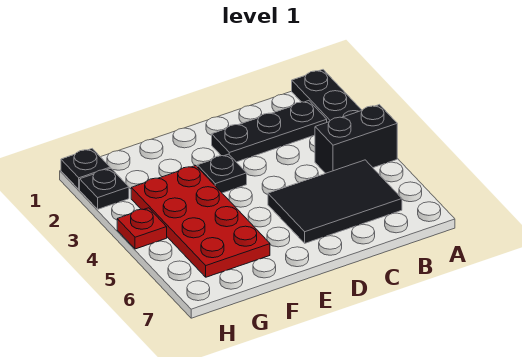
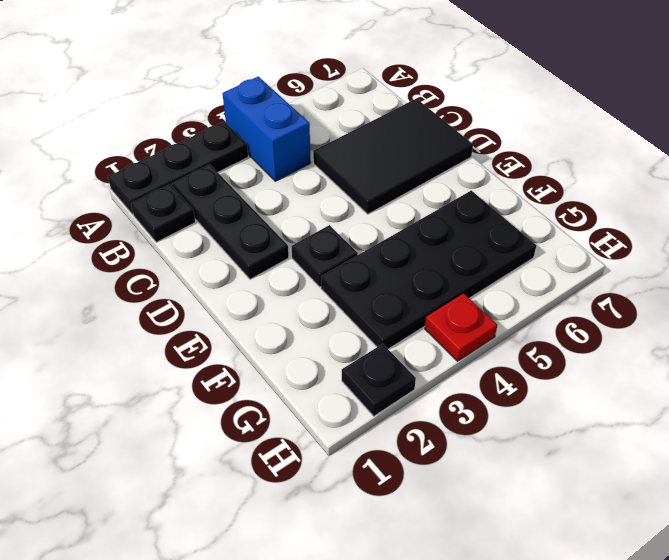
black 1x2 brick [315,105,397,173] -> blue 1x2 brick [222,77,311,181]
black 2x3 tile [268,160,402,243] -> black 2x3 tile turned to [313,99,473,214]
red 2x4 plate [131,166,270,277] -> black 2x4 plate [321,190,536,349]
black 1x1 plate [61,149,110,189] -> black 1x1 plate moved to [131,184,195,243]

